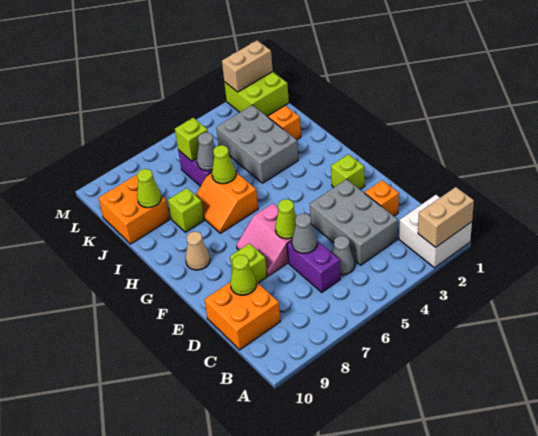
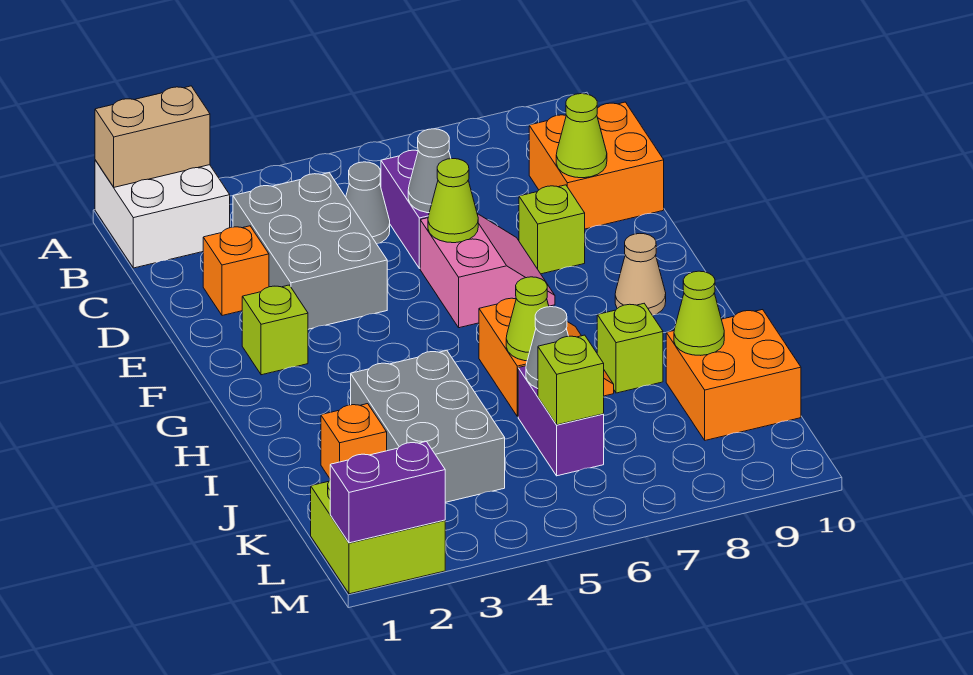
tan 1x2 brick [222,40,273,92] -> purple 1x2 brick [330,441,445,543]

